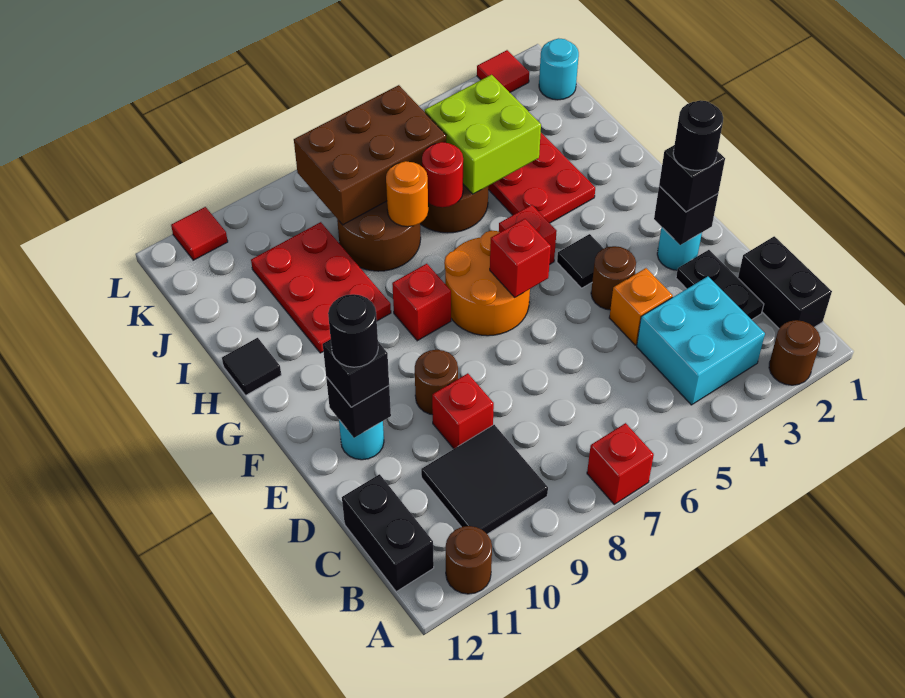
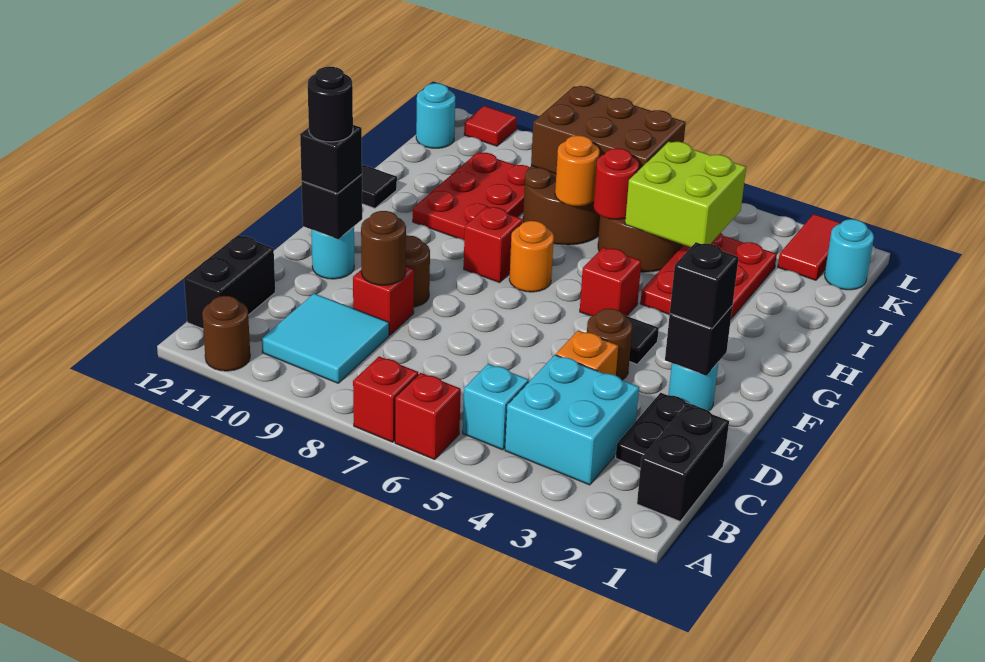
brown 1x1 round brick [769,320,820,385] -> brown 1x1 round brick moved to [361,211,406,285]
none -> cyan 1x1 brick [463,364,529,450]
black 2x2 tile [421,425,548,534] -> cyan 2x2 tile [262,294,389,383]
black 1x1 round brick [673,100,723,171] -> none
orange 2x2 round brick [444,231,530,336] -> orange 1x1 round brick [509,221,554,292]
red 1x1 brick [490,219,551,297] -> red 1x1 brick moved to [395,373,461,459]
none -> cyan 1x1 round brick [416,83,455,148]
red 1x1 tile [477,50,529,92] -> red 1x2 tile [778,214,841,280]

